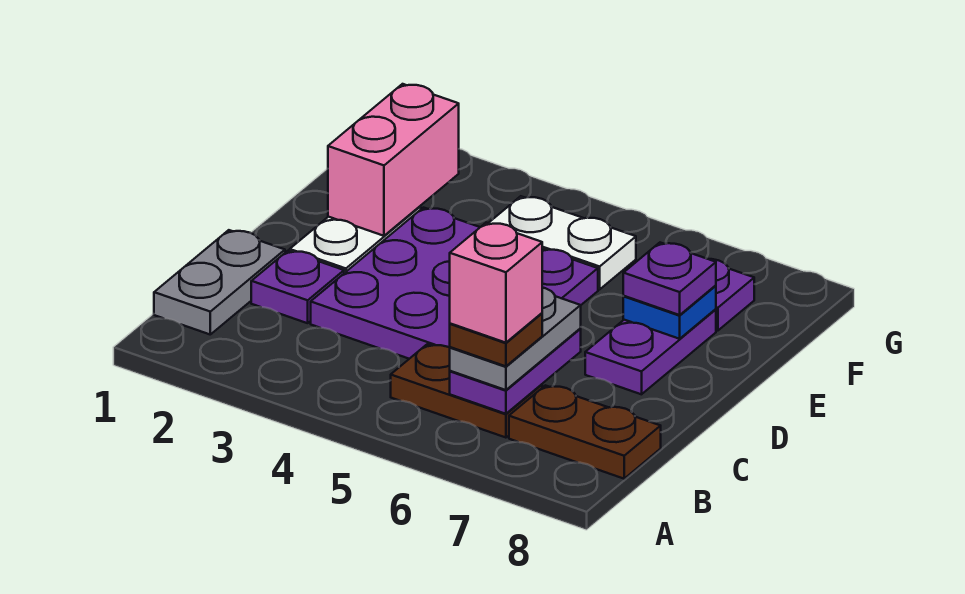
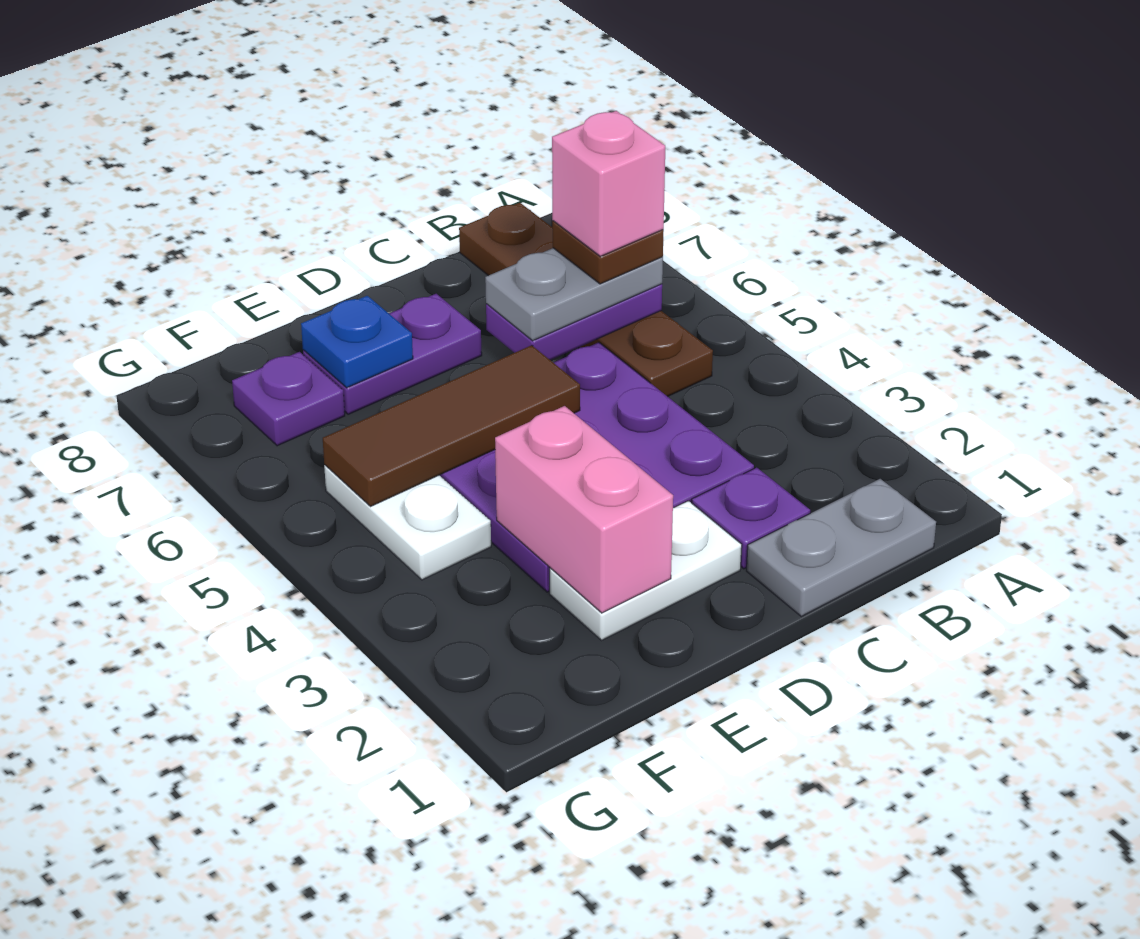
none -> brown 1x3 tile [323,345,580,507]
pink 1x2 brick [328,84,459,236] -> pink 1x2 brick turned to [495,406,673,613]
purple 1x1 plate [623,243,716,315] -> none

